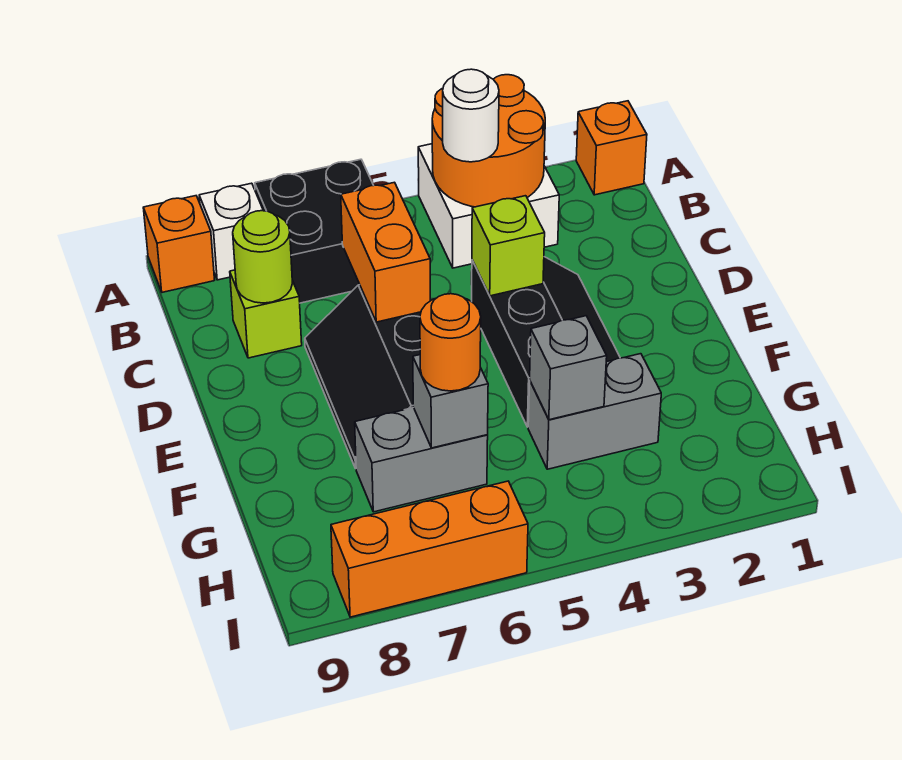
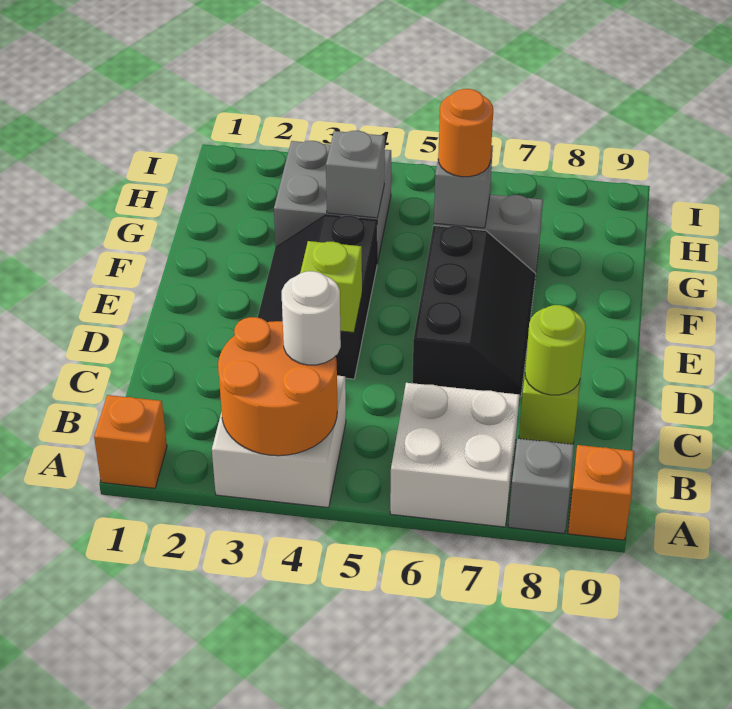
black 2x2 brick [255,159,374,303] -> white 2x2 brick [390,383,519,527]
white 1x1 brick [199,183,263,280] -> grey 1x1 brick [508,439,574,534]
orange 1x2 brick [341,182,430,322] -> none
grey 1x2 brick [528,354,661,469] -> grey 2x2 brick [274,141,391,263]
orange 1x3 brick [331,481,528,617] -> none

